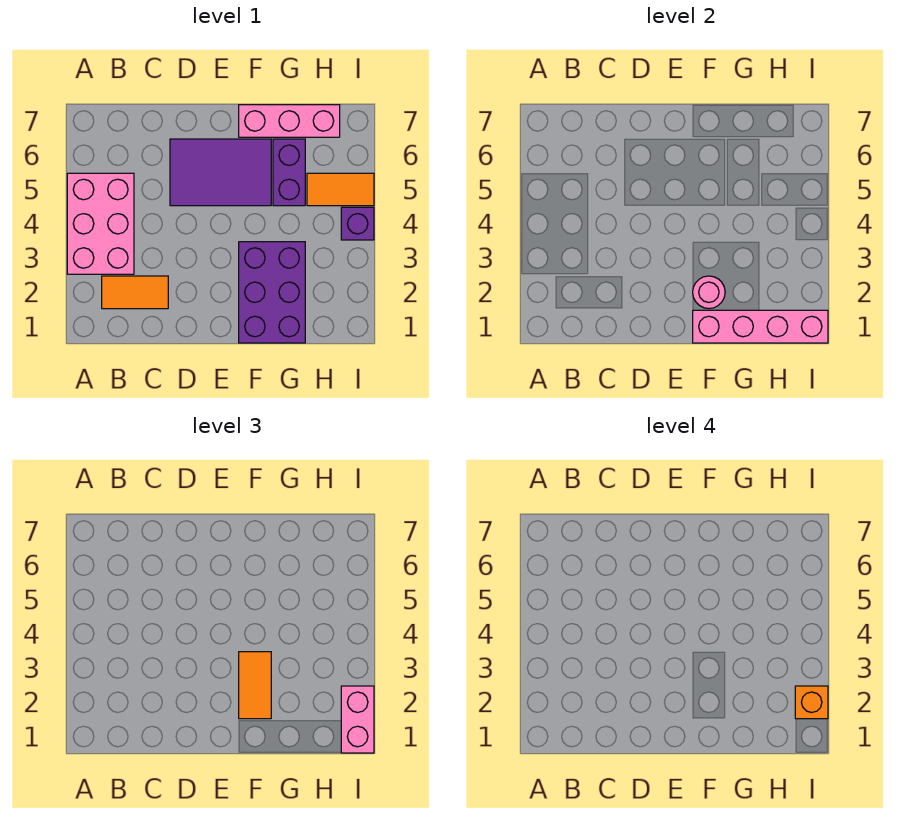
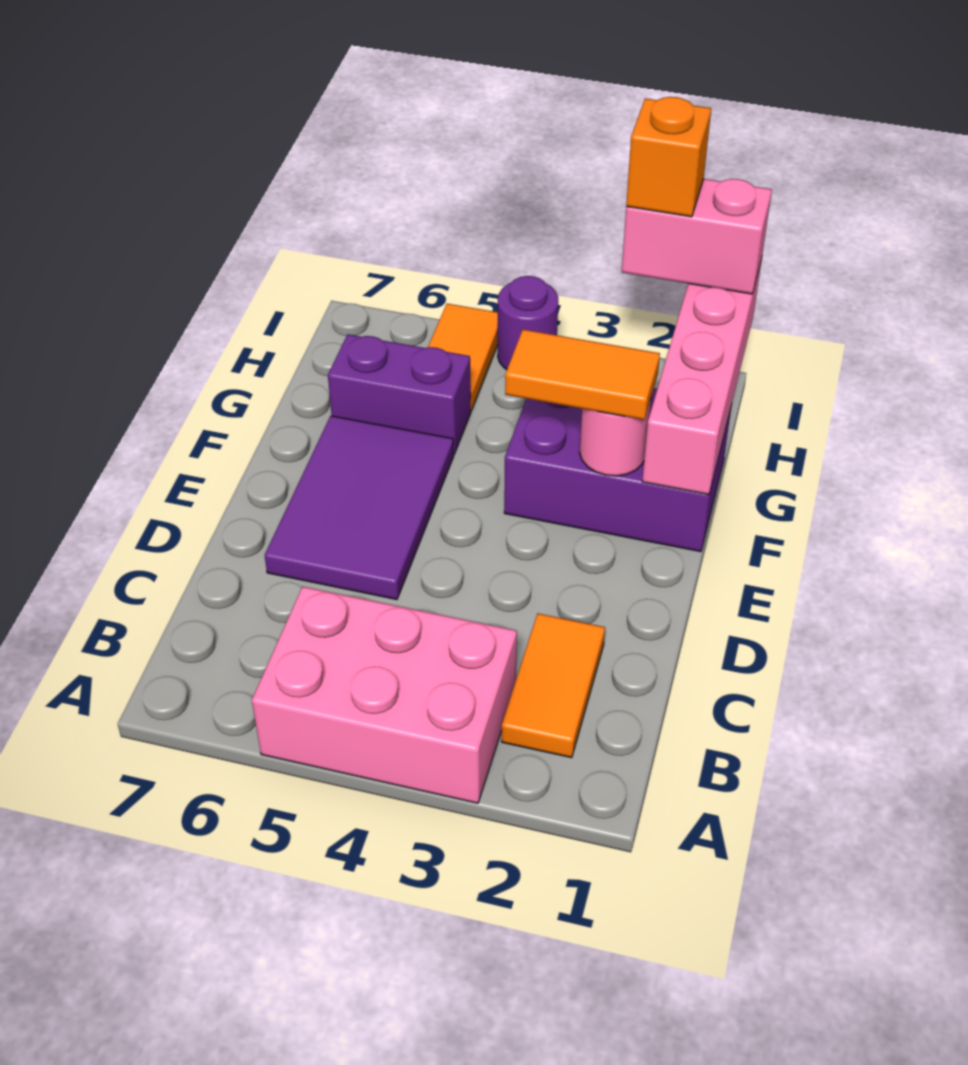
pink 1x3 brick [239,105,340,137] -> none
purple 1x1 brick [341,207,374,240] -> purple 1x1 round brick [498,276,558,369]

